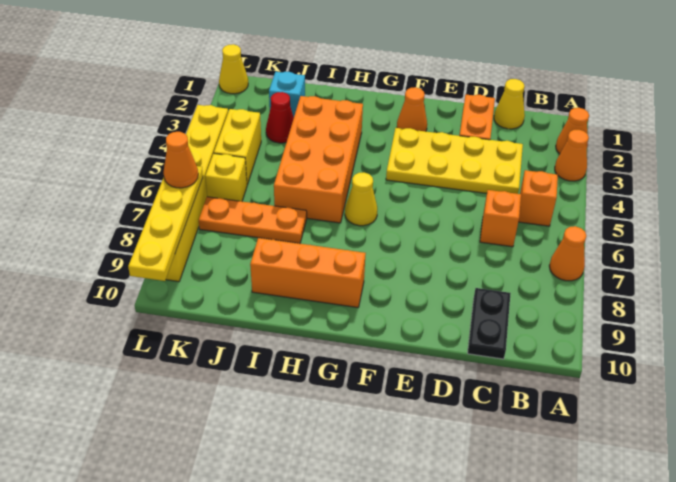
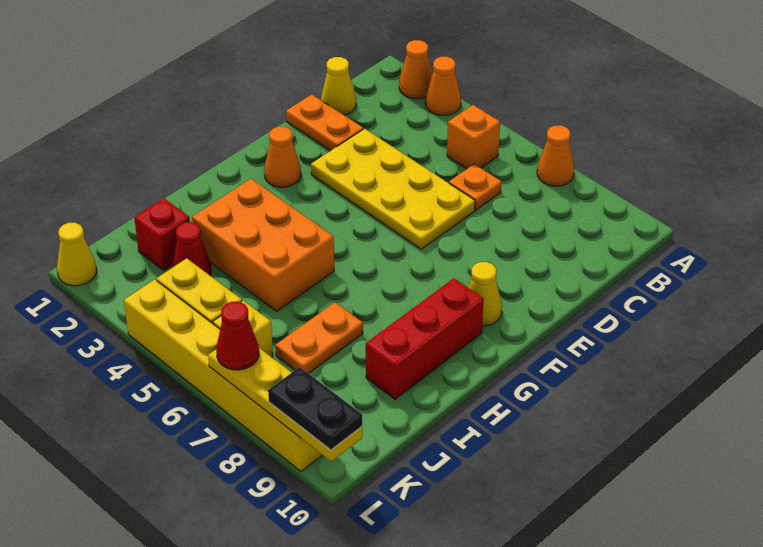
yellow 2x4 plate [386,128,523,194] -> yellow 2x4 plate turned to [311,129,475,249]
orange 1x1 brick [480,190,521,247] -> orange 1x1 plate [449,164,502,210]
black 1x2 plate [468,288,511,359] -> black 1x2 plate moved to [268,367,362,450]
yellow 1x1 cone [345,173,377,226] -> yellow 1x1 cone moved to [468,262,502,326]
orange 1x3 brick [250,238,366,308] -> red 1x3 brick [366,278,484,399]
orange 2x4 brick [274,96,363,223] -> orange 2x3 brick [192,179,334,311]
orange 1x3 plate [199,197,307,243] -> orange 1x2 plate [275,302,363,374]
cyan 1x1 brick [269,72,305,117] -> red 1x1 brick [134,198,190,270]
orange 1x1 cone [163,132,198,188] -> red 1x1 cone [216,302,259,370]

